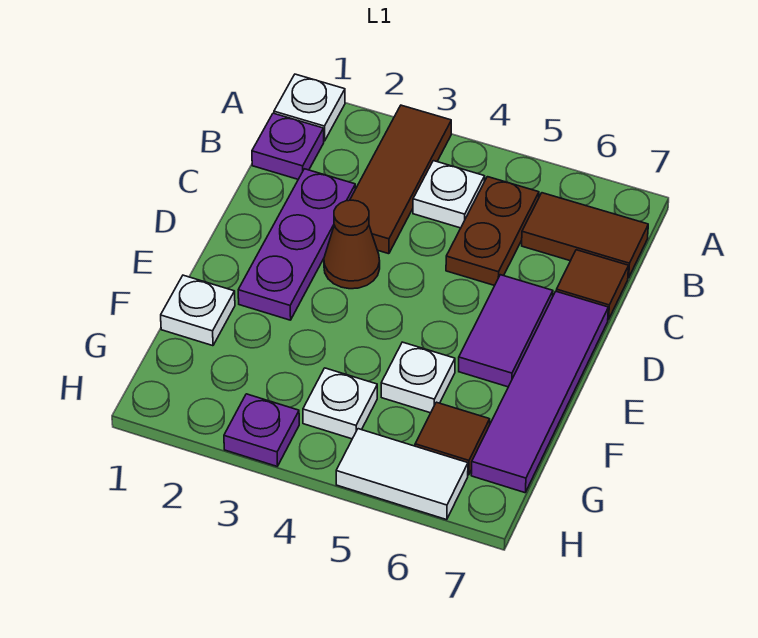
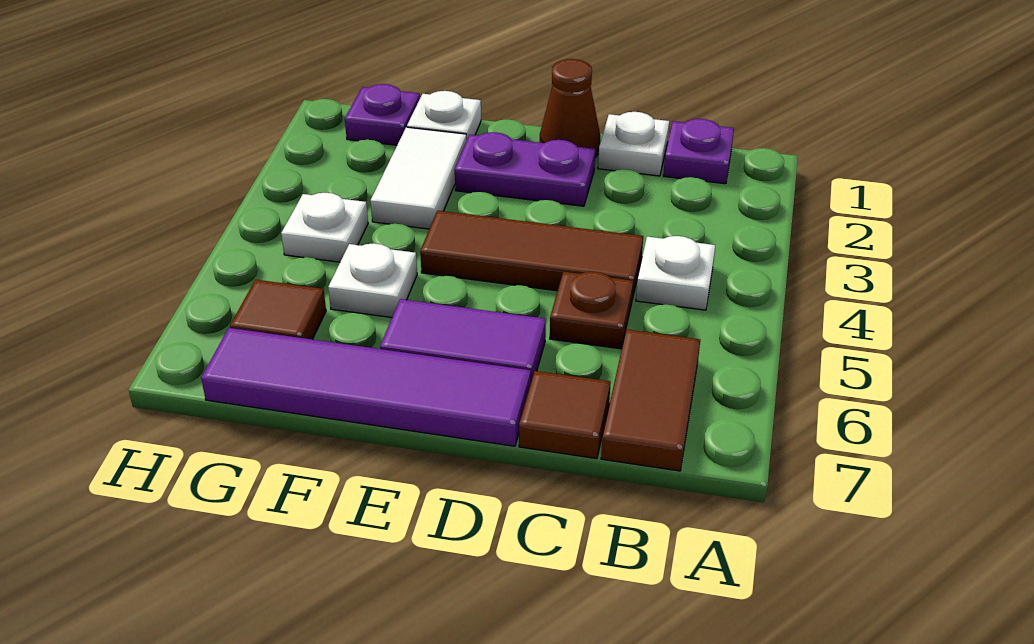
white 1x1 plate [274,74,345,141] -> white 1x1 plate moved to [598,112,669,176]
brown 1x3 tile [350,105,451,254] -> brown 1x3 tile moved to [420,211,643,299]
brown 1x2 plate [446,177,539,286] -> brown 1x1 plate [550,272,633,349]
purple 1x3 plate [238,169,355,320] -> purple 1x2 plate [455,132,595,206]
brown 1x1 cone [324,200,380,289] -> brown 1x1 cone moved to [539,59,600,157]
purple 1x1 plate [224,394,299,466] -> purple 1x1 plate moved to [345,84,420,145]
white 1x2 tile [336,429,468,520] -> white 1x2 tile moved to [371,127,466,229]

